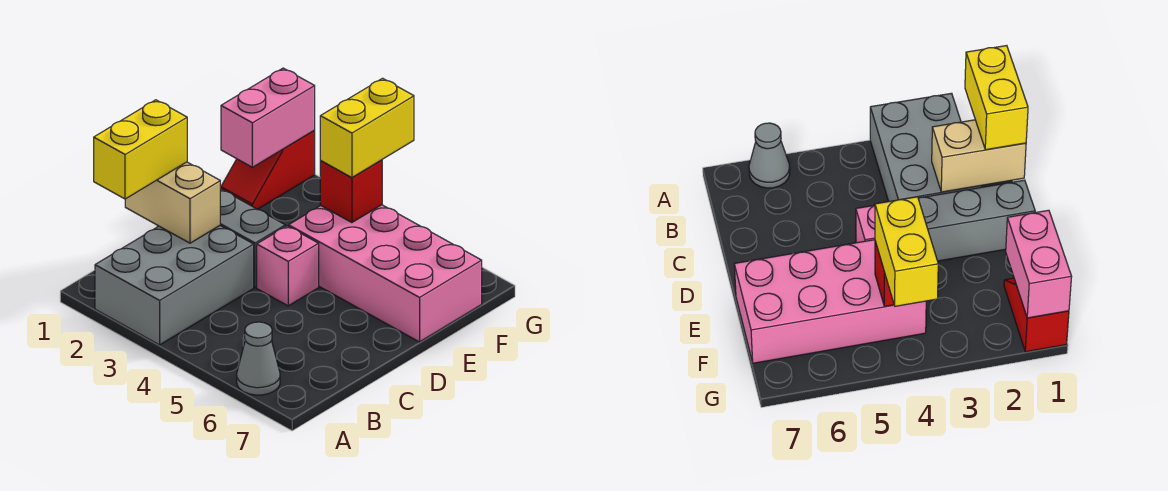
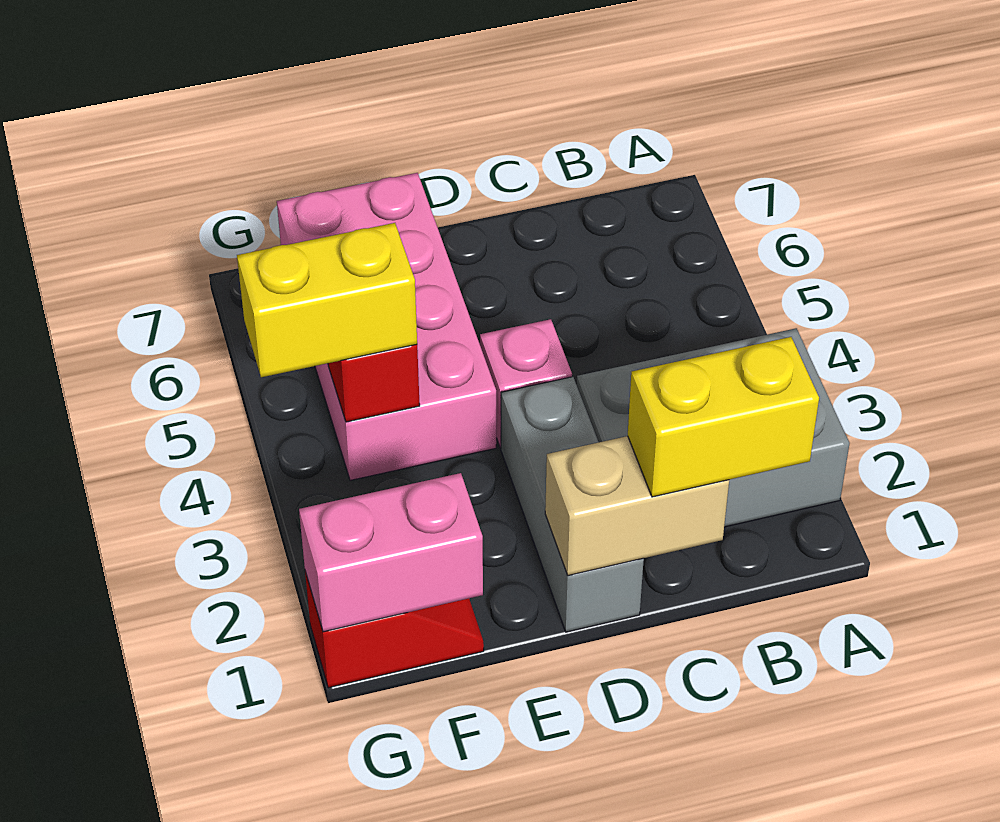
grey 1x1 cone [237,322,280,395] -> none
tan 1x2 brick [125,162,220,243] -> tan 1x2 brick turned to [545,436,729,576]

